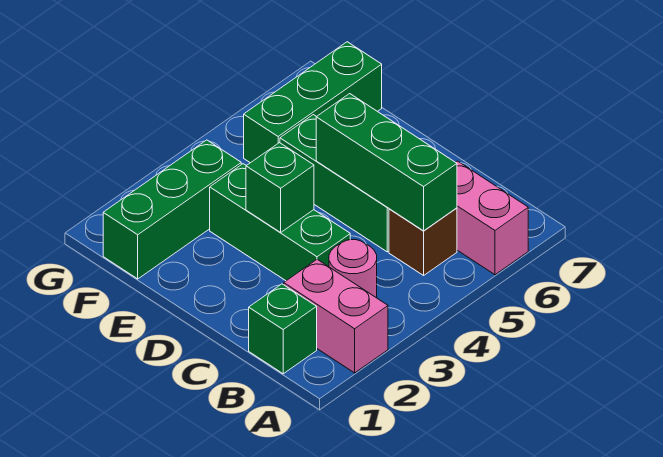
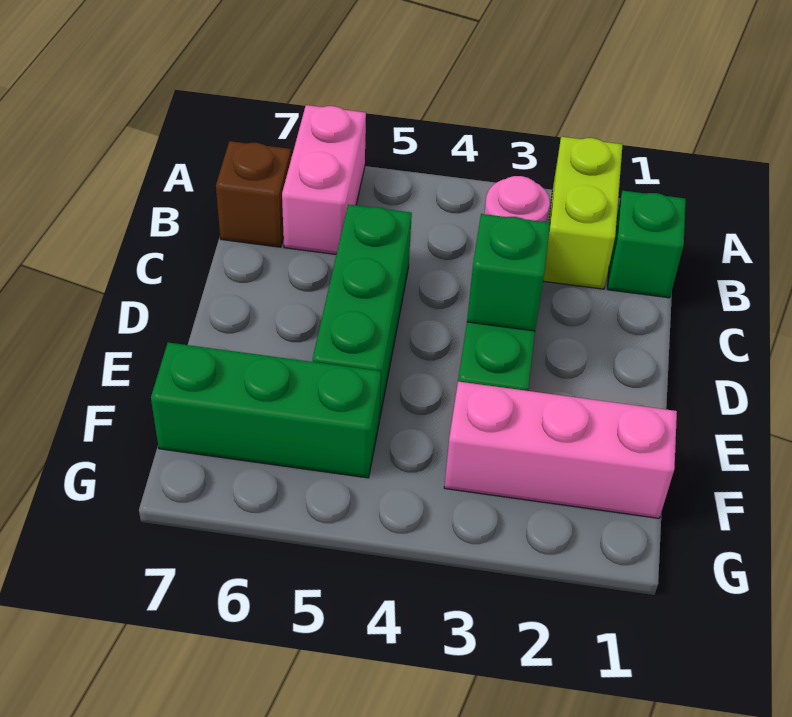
pink 1x2 brick [284,259,388,373] -> lime 1x2 brick [543,137,623,289]
brown 1x1 brick [389,208,457,275] -> brown 1x1 brick moved to [216,141,291,247]
green 1x3 brick [316,94,457,231] -> none
green 1x3 brick [103,140,241,279] -> pink 1x3 brick [444,382,677,518]

